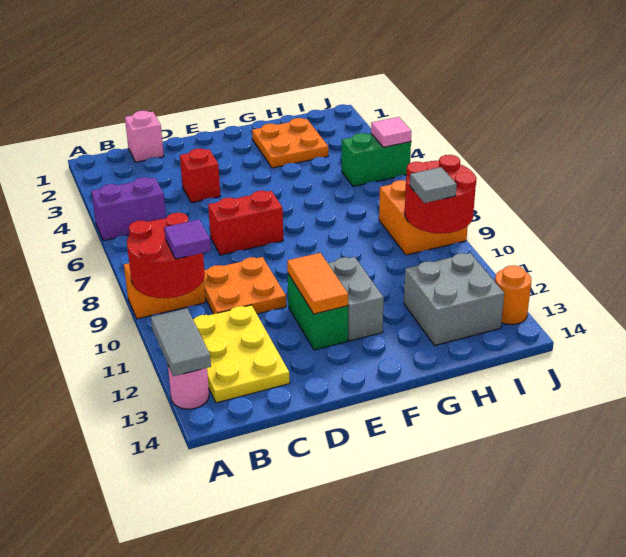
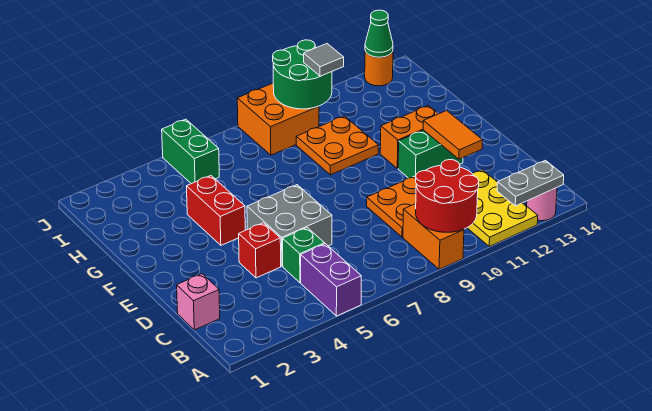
grey 1x2 tile [151,308,211,376] -> grey 1x2 plate [497,160,564,206]
purple 1x1 tile [164,220,211,259] -> none
yellow 2x3 plate [193,305,290,403] -> yellow 2x3 plate turned to [467,170,538,246]
none -> green 1x1 brick [283,228,325,283]
red 1x2 brick [208,191,283,255] -> red 1x2 brick moved to [187,176,245,245]
orange 1x2 tile [287,253,348,314] -> orange 1x2 tile turned to [423,111,483,159]
grey 1x2 brick [328,257,384,341] -> orange 1x2 brick [380,106,438,169]
orange 2x2 plate [252,118,328,168] -> orange 2x2 plate moved to [296,116,379,175]
grey 2x2 brick [404,253,504,345] -> grey 2x2 brick moved to [247,185,332,266]
red 2x2 round brick [405,155,476,233] -> green 2x2 round brick [273,40,332,109]
pink 1x1 tile [371,117,411,147] -> none
none -> green 1x1 cone [365,10,393,57]

